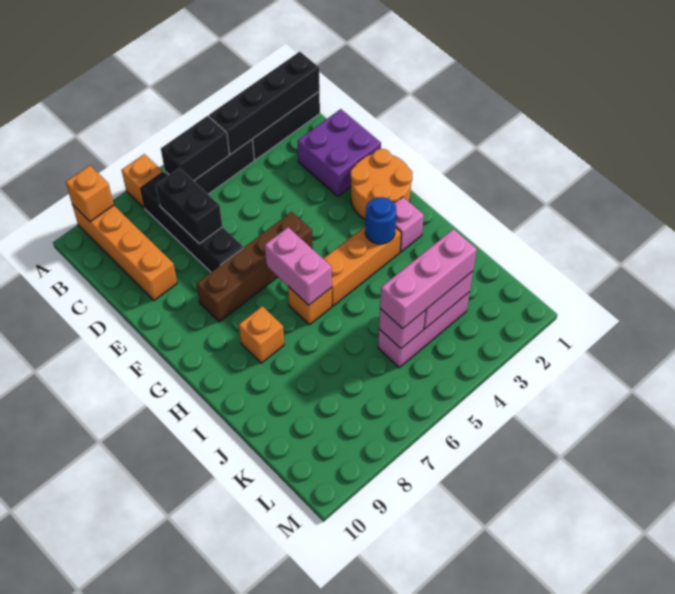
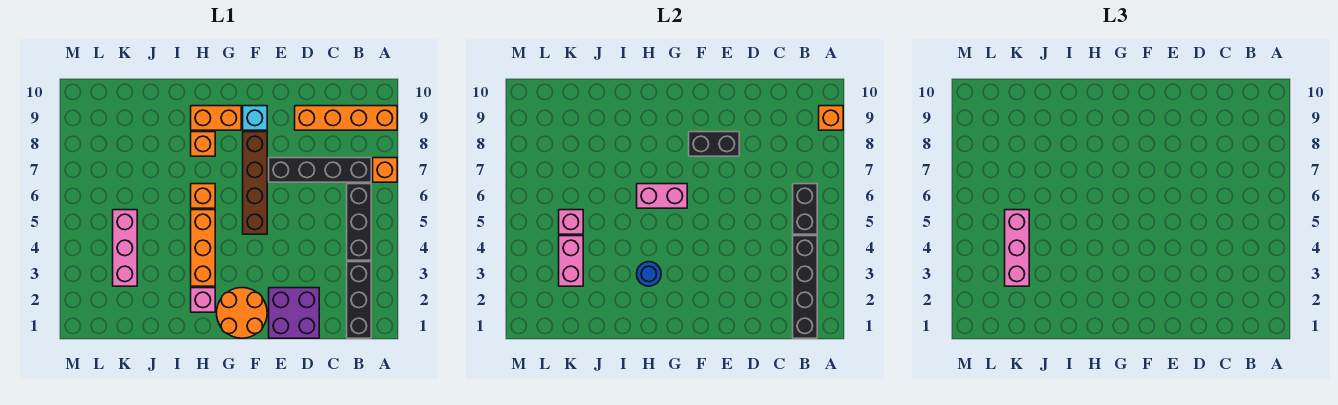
black 1x2 brick [156,168,222,244] -> black 1x2 brick moved to [689,132,739,156]
none -> cyan 1x1 brick [243,106,267,130]
none -> orange 1x2 brick [191,106,241,130]

